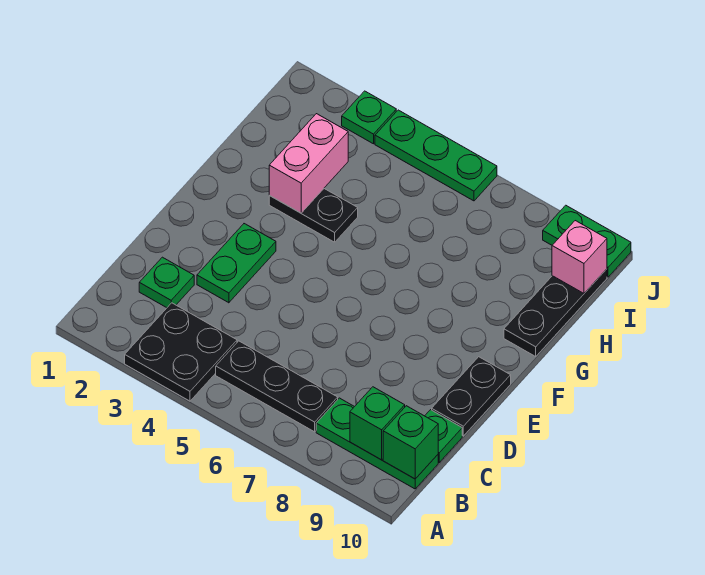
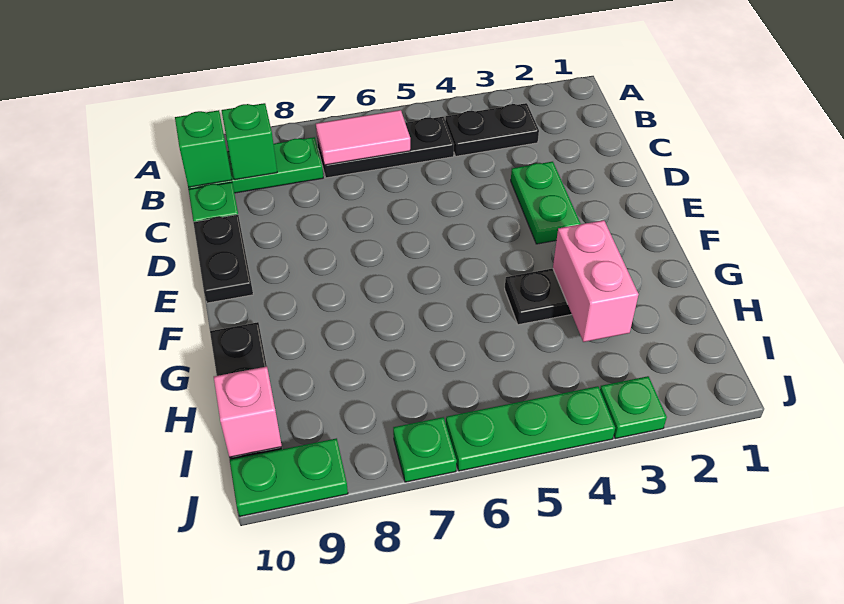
black 2x2 plate [125,303,237,401] -> black 1x2 plate [445,103,539,156]
none -> pink 1x2 tile [316,110,410,165]
green 1x1 plate [139,257,194,308] -> green 1x1 plate moved to [393,417,457,482]

